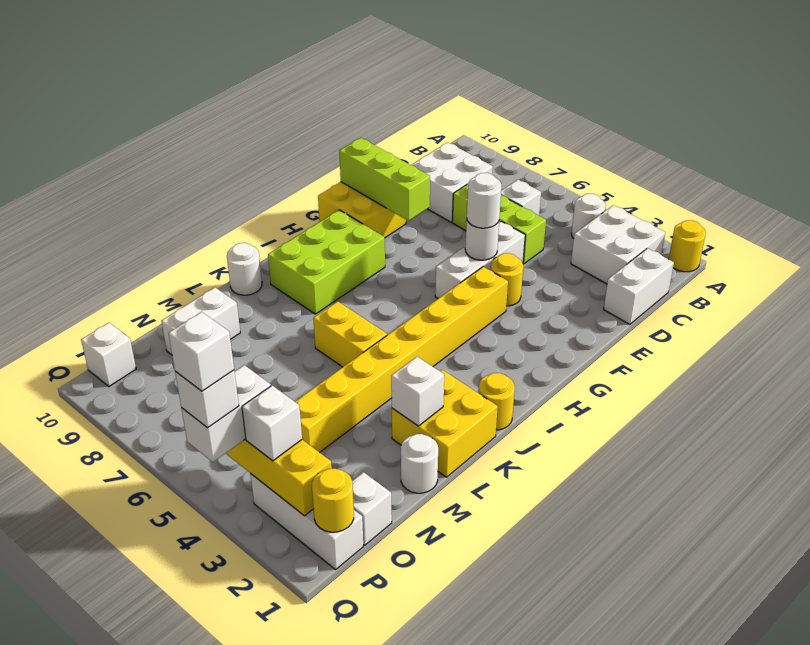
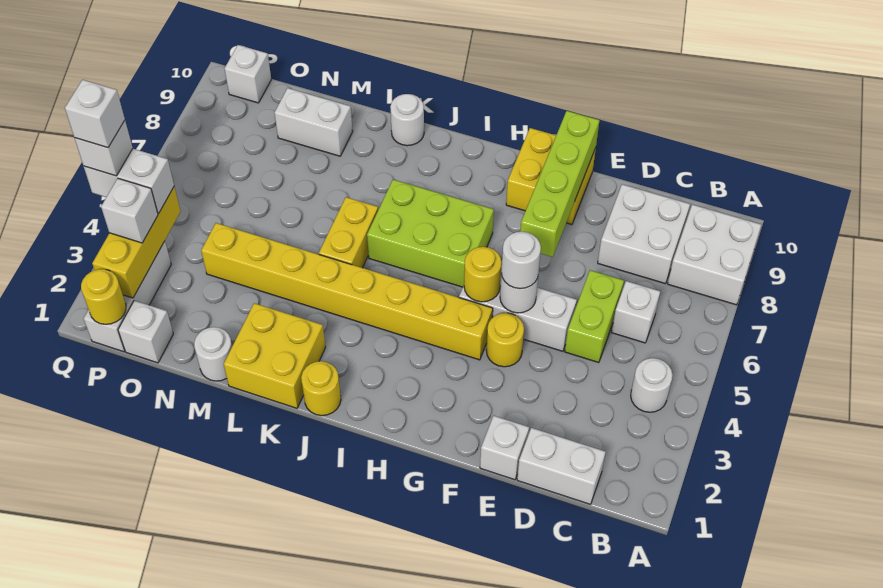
yellow 1x1 round brick [669,220,706,272] -> yellow 1x1 round brick moved to [464,247,502,302]
white 2x2 brick [571,205,665,284] -> white 2x2 brick moved to [668,205,761,305]
lime 1x3 brick [452,184,546,264] -> lime 1x2 brick [565,270,624,363]
lime 1x3 brick [339,138,430,221] -> lime 1x4 brick [520,111,600,257]
lime 2x3 brick [268,210,385,314] -> lime 2x3 brick moved to [367,180,494,287]
white 1x1 brick [391,357,444,426] -> white 1x1 brick moved to [480,416,529,480]

